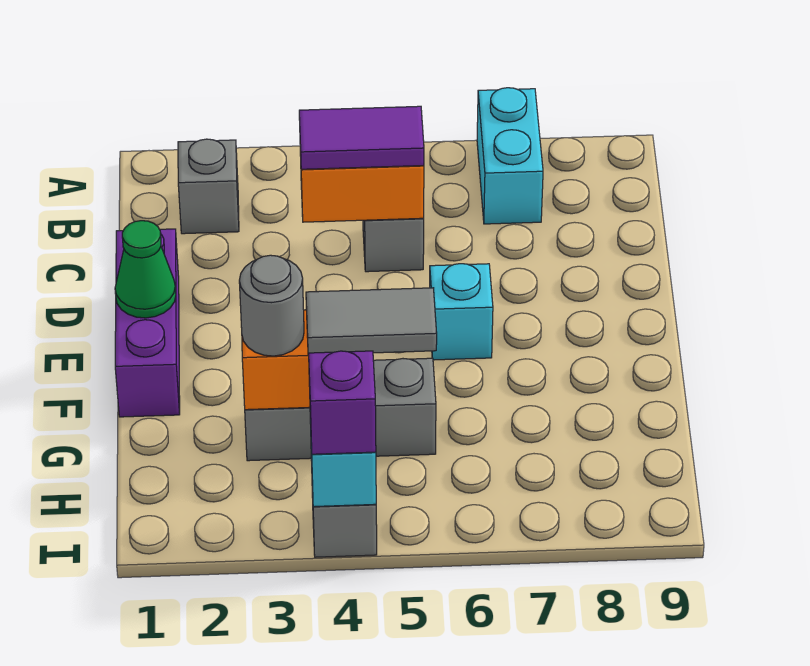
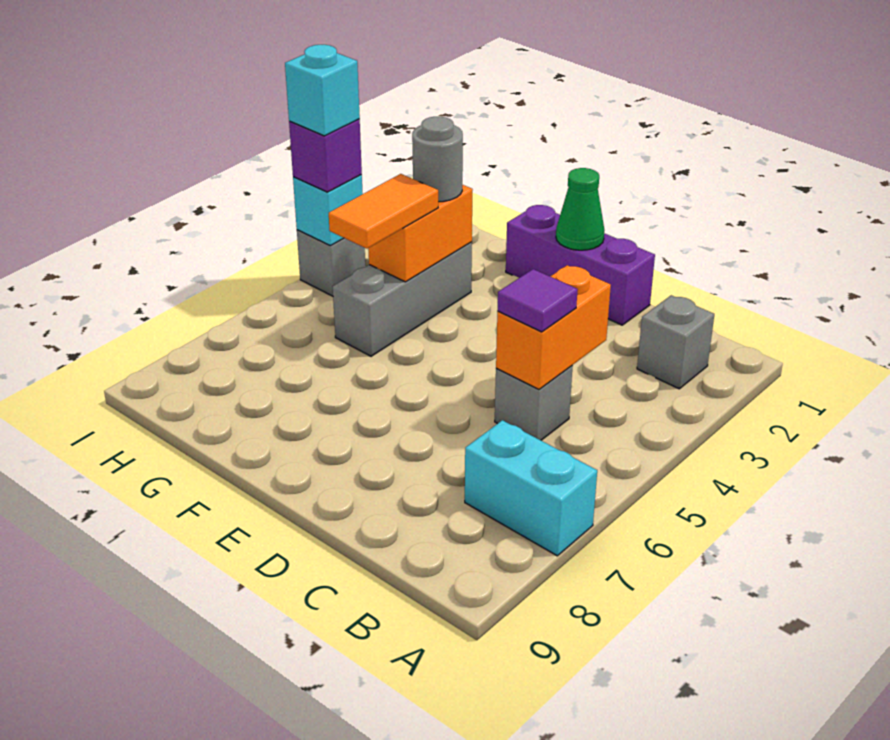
purple 1x2 tile [299,106,424,169] -> purple 1x1 tile [497,269,578,332]
cyan 1x1 brick [430,264,493,360] -> cyan 1x1 brick moved to [285,45,360,136]
grey 1x2 tile [306,288,437,355] -> orange 1x2 tile [329,174,438,249]

